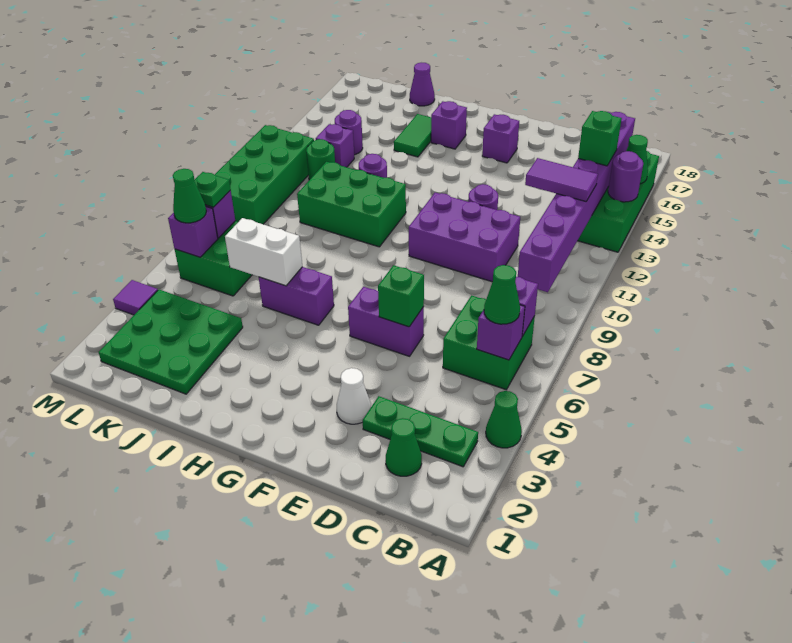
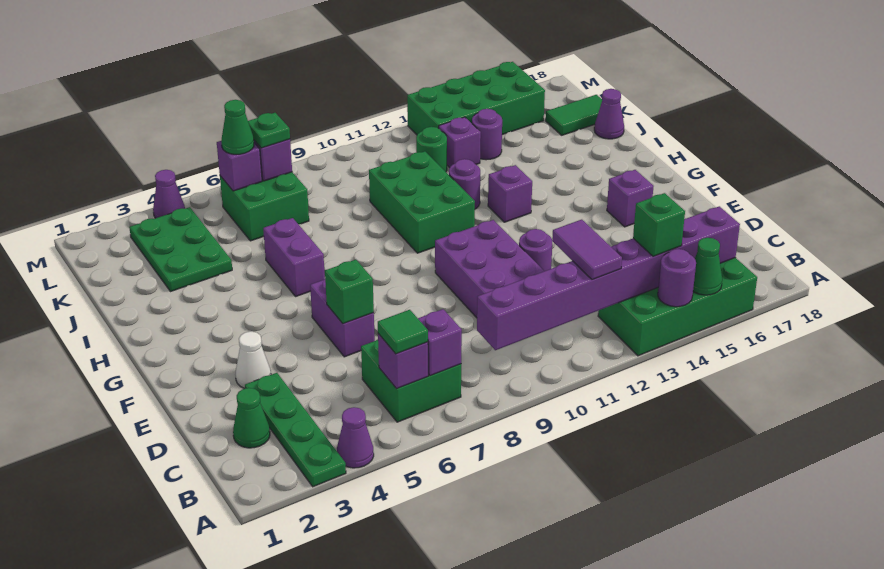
green 1x1 cone [486,391,522,448] -> purple 1x1 cone [337,407,374,468]
green 1x3 plate [363,396,478,467] -> green 1x4 plate [245,373,346,487]
green 1x1 cone [484,265,520,324] -> green 1x1 tile [378,310,428,354]
purple 1x1 brick [431,101,467,149] -> purple 1x1 brick moved to [488,165,532,222]
white 1x2 brick [225,218,302,286] -> none
green 1x2 tile [394,114,431,157] -> green 1x2 tile moved to [546,95,602,135]
green 3x3 plate [99,290,243,394] -> green 2x3 plate [129,207,232,292]
green 2x4 brick [215,125,314,224] -> green 2x4 brick moved to [407,62,545,135]
purple 1x1 tile [113,280,158,315] -> purple 1x1 cone [153,170,185,218]

